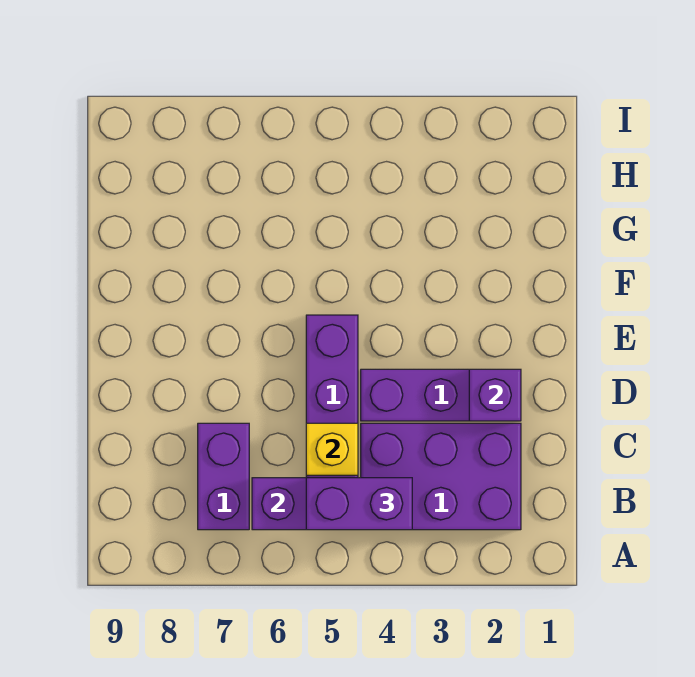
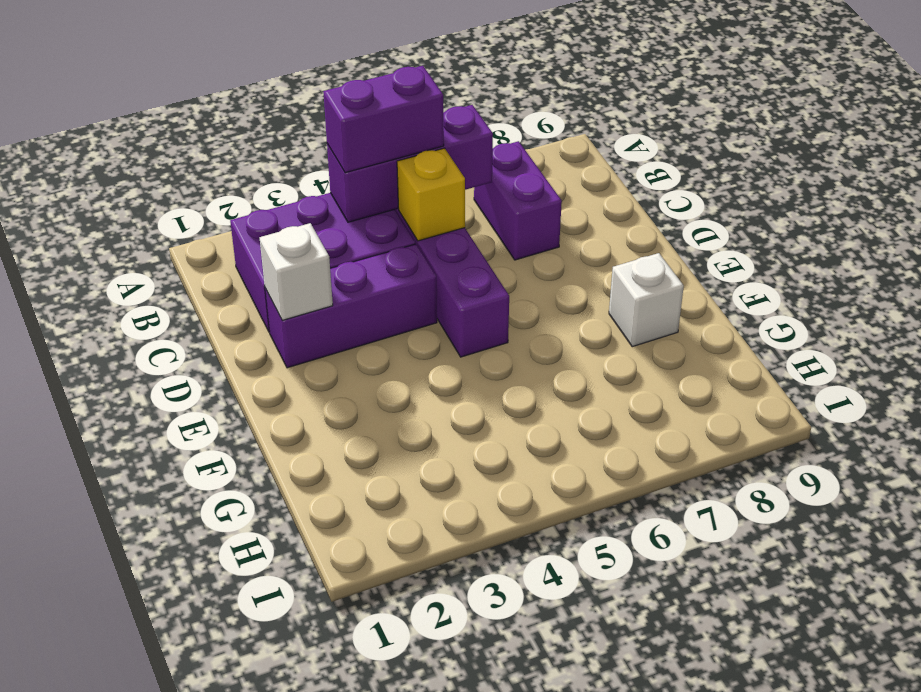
purple 1x1 brick [469,369,521,421] -> white 1x1 brick [260,223,333,320]
none -> white 1x1 brick [609,253,684,347]

